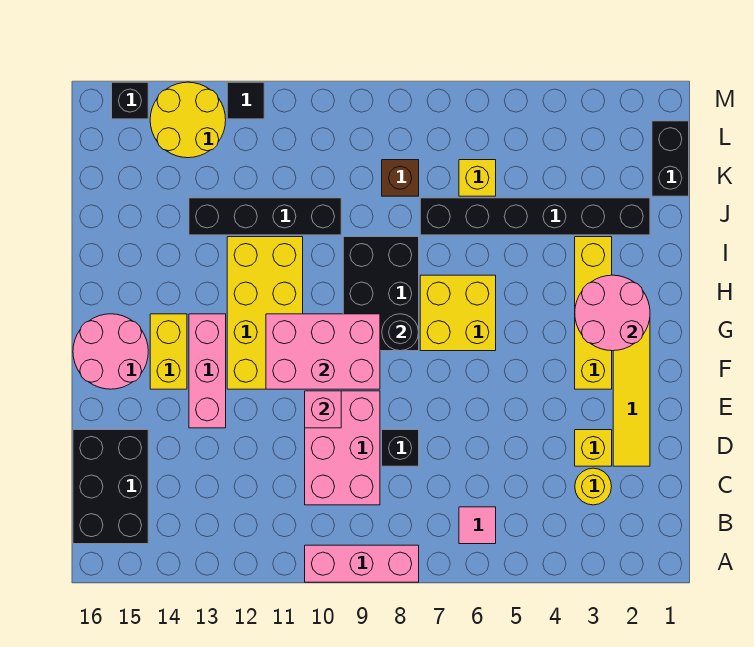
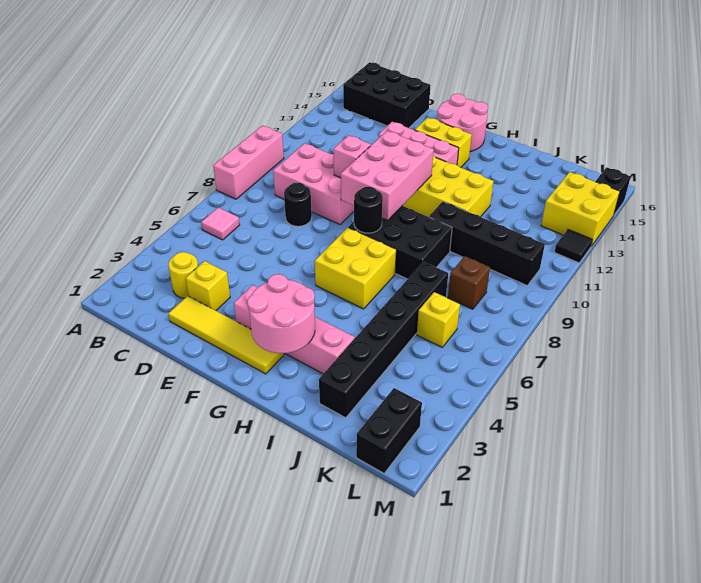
black 1x1 brick [382,430,419,466] -> black 1x1 round brick [284,183,312,226]
yellow 1x4 brick [575,237,612,389] -> pink 1x4 brick [234,285,355,374]
black 1x4 brick [189,198,341,235] -> black 1x4 brick turned to [429,202,545,285]
black 1x2 brick [652,121,689,196] -> black 1x2 brick turned to [356,388,422,473]
yellow 2x2 round brick [150,82,226,158] -> yellow 2x2 brick [541,172,620,246]

